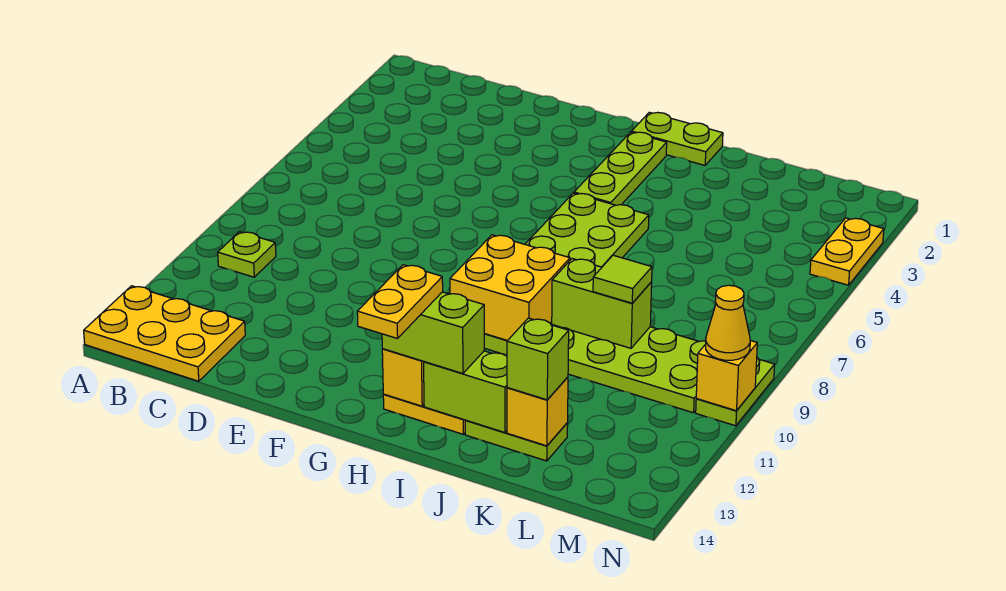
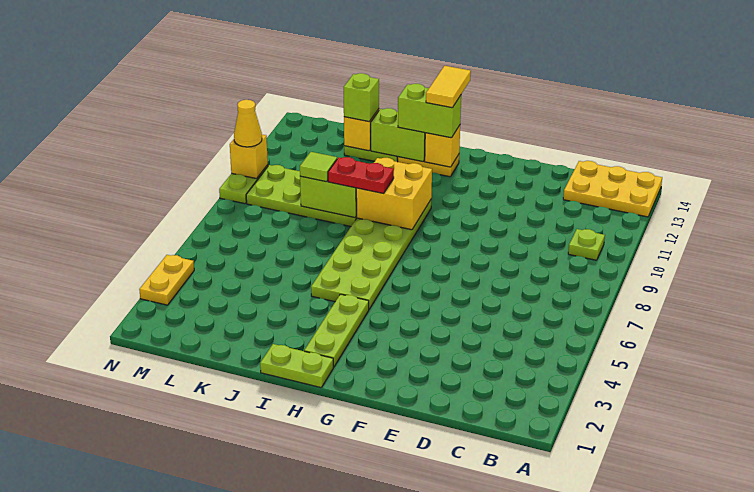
yellow 1x2 plate [357,265,443,339] -> yellow 1x2 tile [426,66,471,108]
none -> red 1x2 plate [328,157,394,193]

